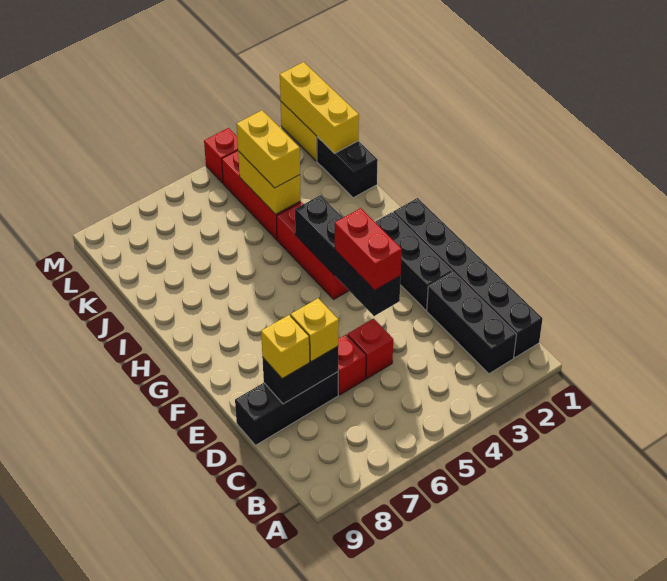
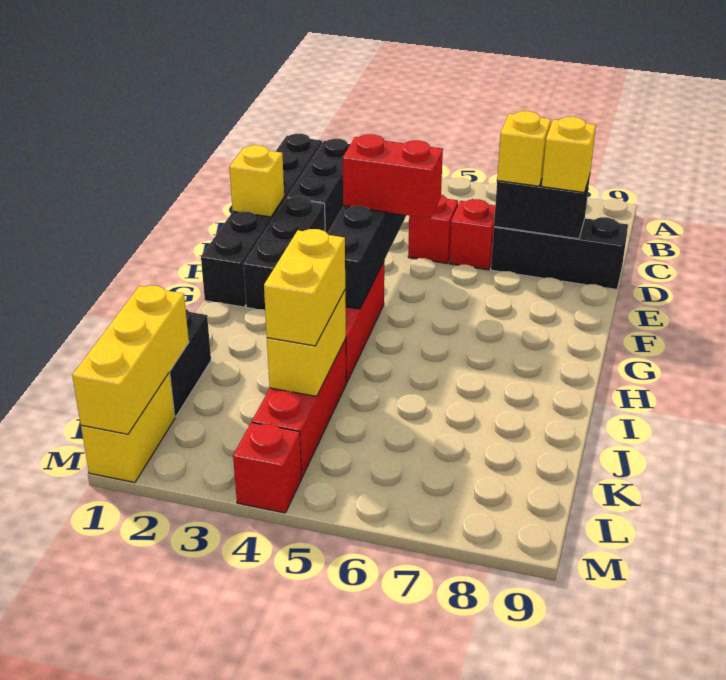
none -> yellow 1x1 brick [229,145,284,217]
red 1x2 brick [335,208,402,290] -> red 1x2 brick turned to [343,134,443,219]

